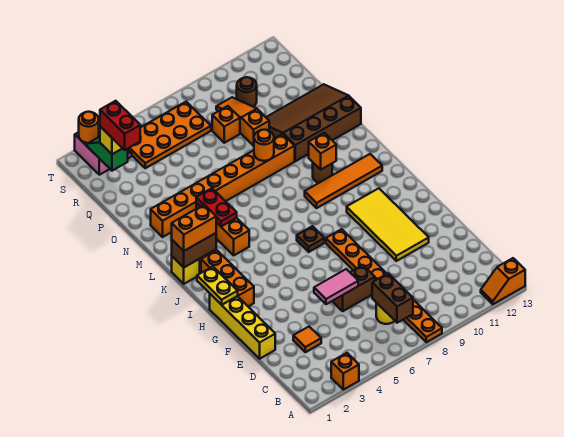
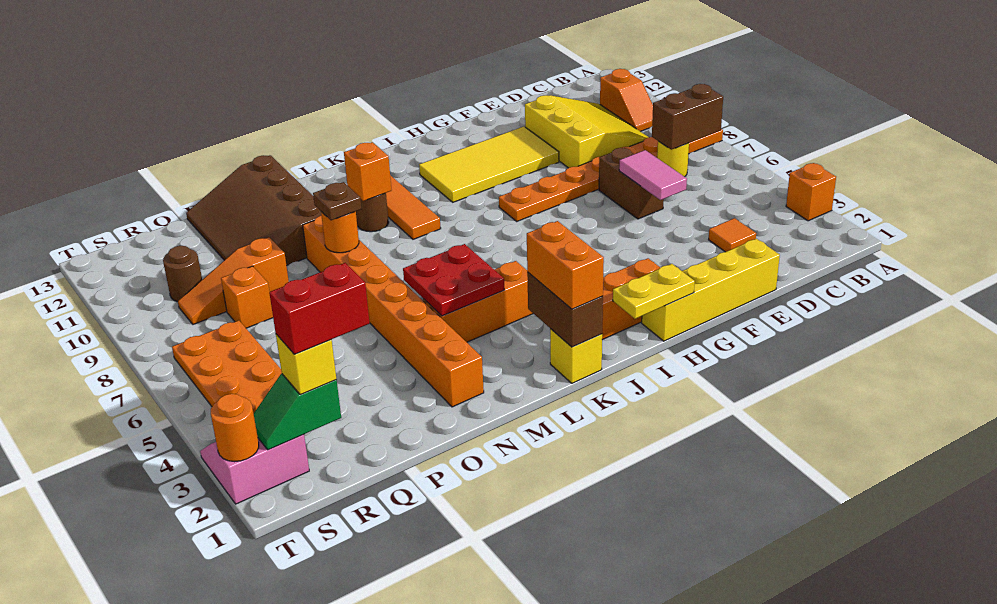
orange 1x2 slope [481,258,525,304] -> orange 1x2 slope moved to [600,69,653,131]
none -> yellow 3x3 slope [525,95,648,168]
brown 1x1 plate [297,226,325,252] -> brown 1x1 plate moved to [313,182,361,220]
red 1x2 plate [196,188,237,226] -> red 2x2 plate [403,244,504,316]

